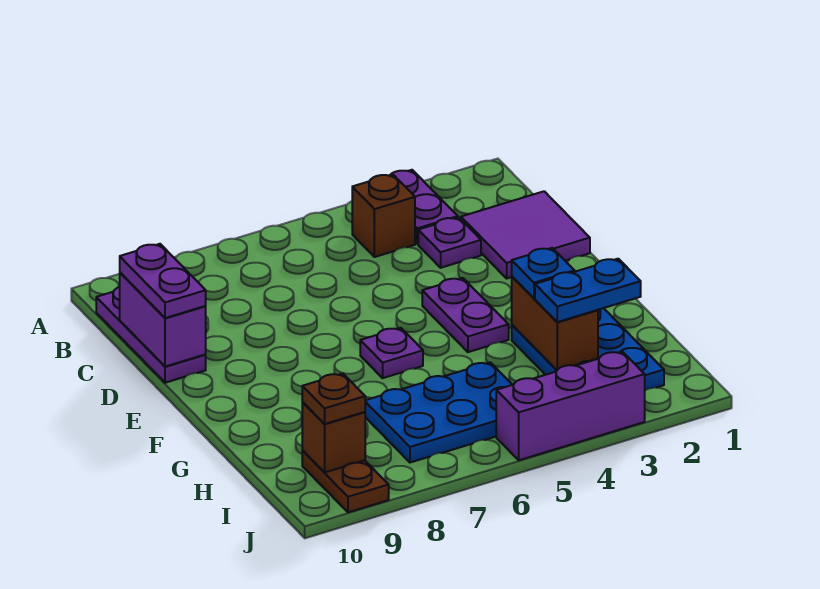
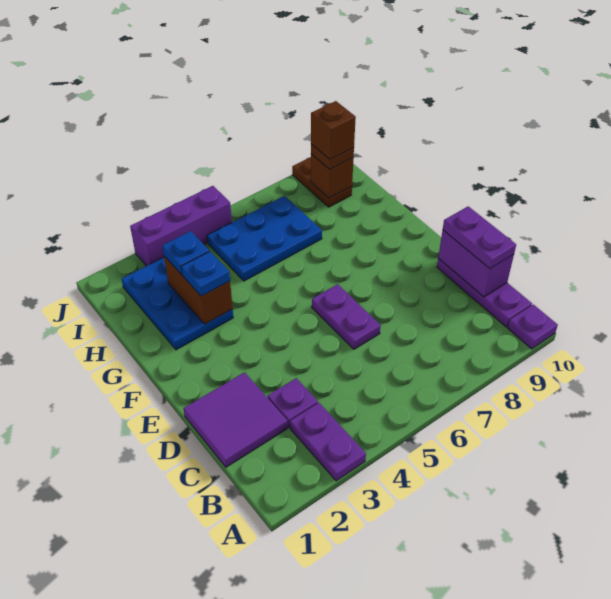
brown 1x1 brick [352,174,415,257] -> brown 1x1 brick moved to [311,101,356,159]
purple 1x2 plate [422,278,509,352] -> purple 1x2 plate moved to [312,284,381,349]
purple 1x1 plate [360,328,423,378] -> purple 1x1 plate moved to [508,304,558,349]
blue 1x2 plate [535,259,641,322] -> blue 1x1 plate [162,231,209,275]

